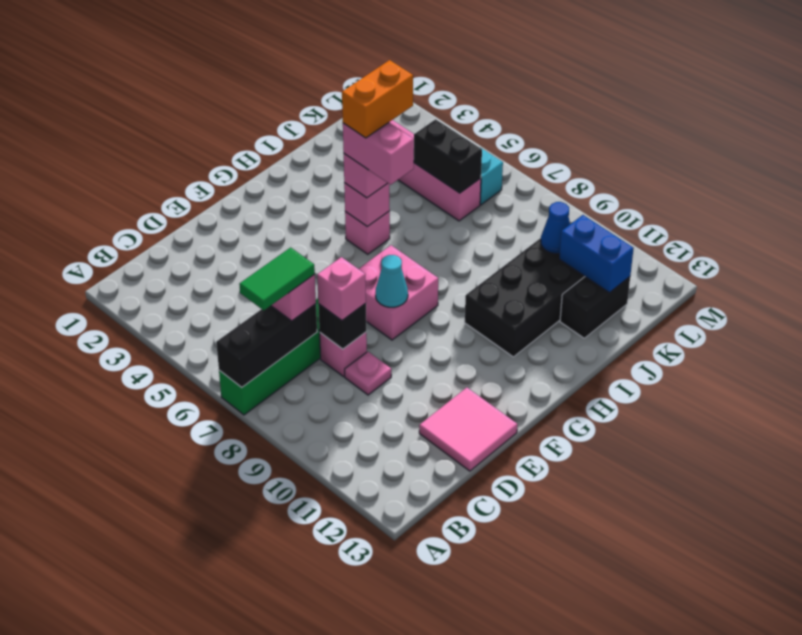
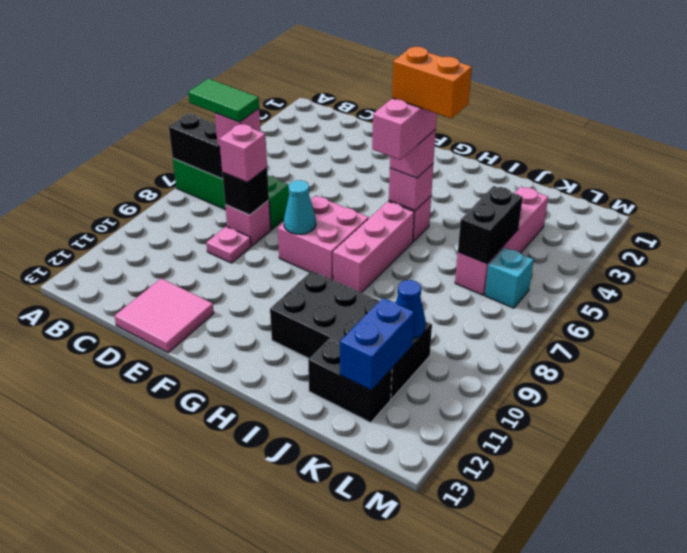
none -> pink 1x3 brick [333,201,414,293]

